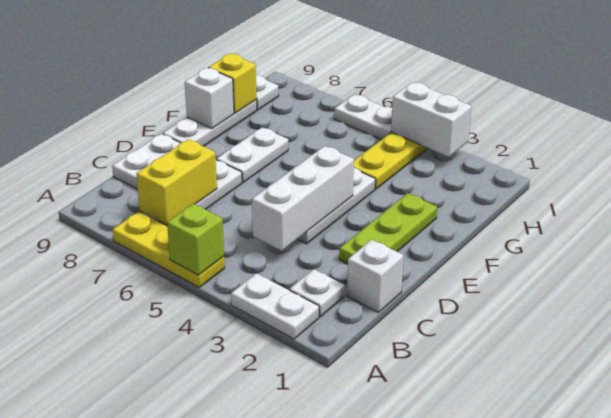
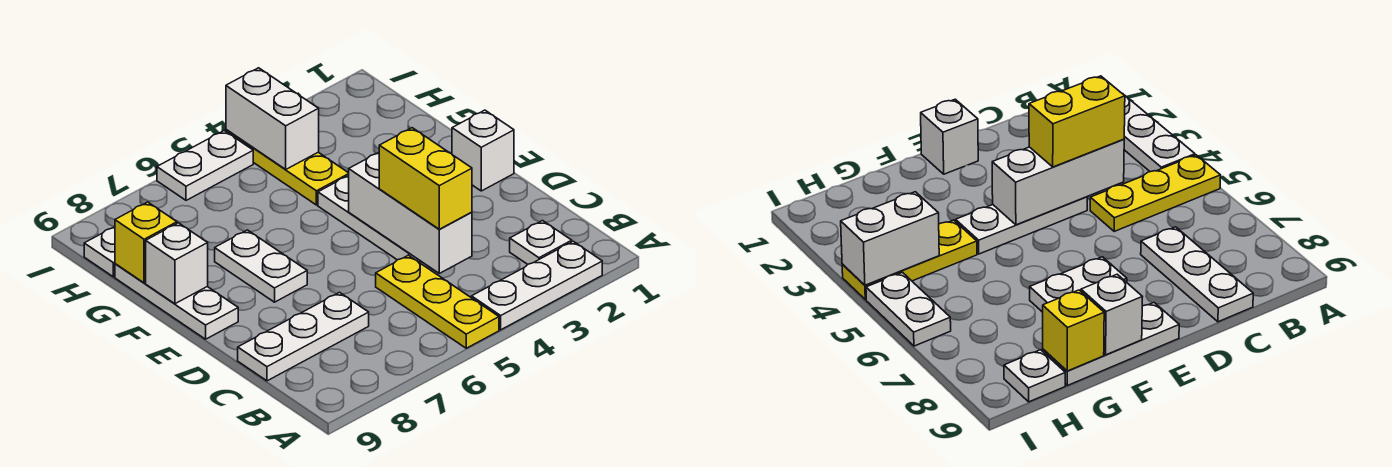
white 1x2 plate [231,273,319,339] -> white 1x3 plate [472,241,602,330]
yellow 1x3 plate [112,212,225,287] -> yellow 1x3 plate turned to [376,255,499,348]
lime 1x1 brick [167,204,224,275] -> none
yellow 1x2 brick [136,139,217,224] -> yellow 1x2 brick moved to [379,128,472,229]
white 1x1 brick [347,240,403,312] -> white 1x1 brick moved to [452,110,514,191]
white 2x3 plate [112,134,242,210] -> white 1x3 plate [238,292,369,381]
lime 1x3 plate [339,193,437,264] -> none
white 1x2 brick [391,82,471,157] -> white 1x2 brick turned to [226,68,319,170]

